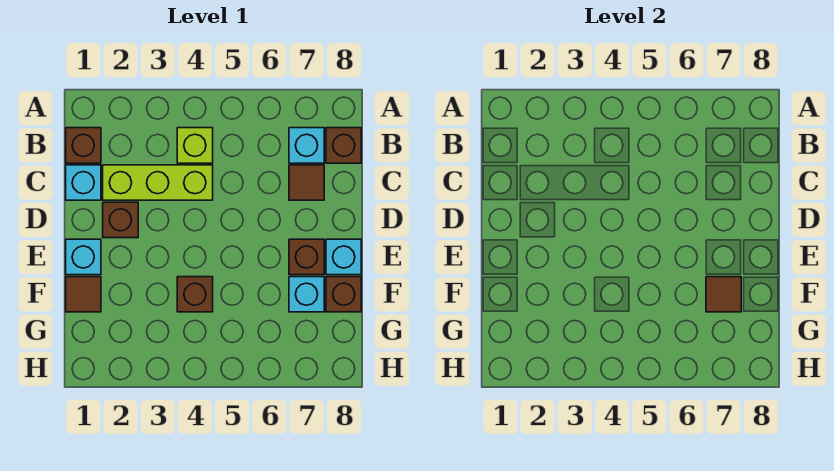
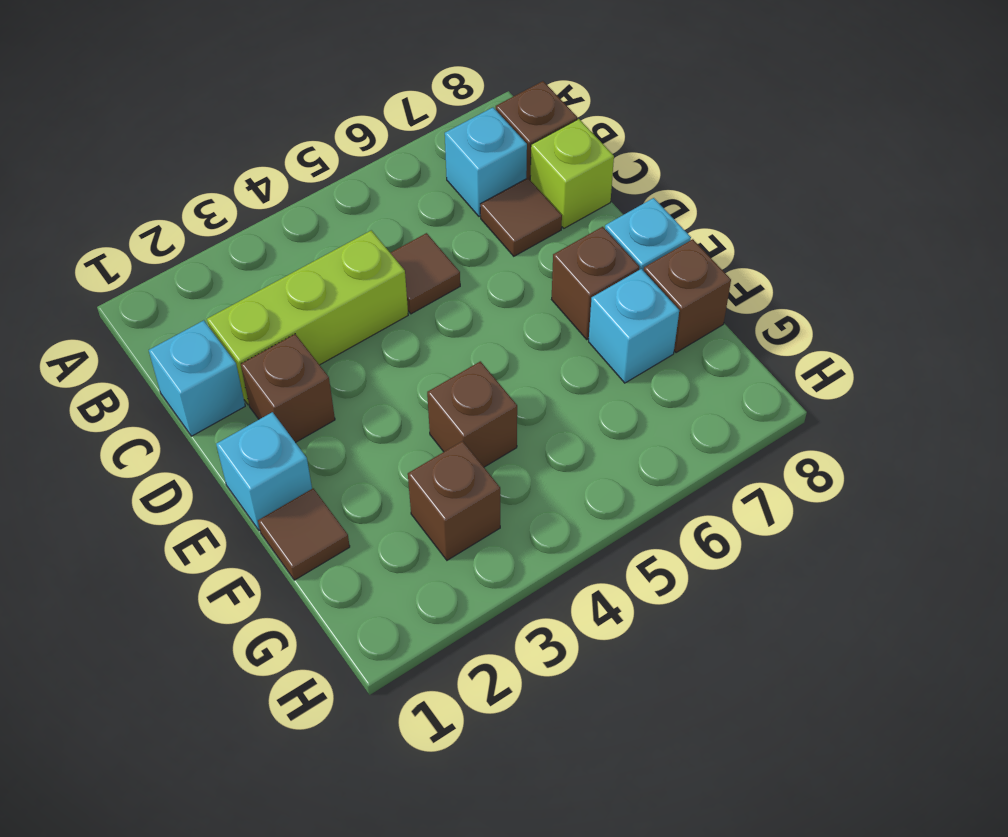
brown 1x1 brick [66,128,101,163] -> brown 1x1 brick moved to [408,441,500,560]
lime 1x1 brick [177,128,213,163] -> lime 1x1 brick moved to [530,119,614,228]
brown 1x1 tile [706,277,741,312] -> brown 1x1 tile moved to [391,233,460,314]

